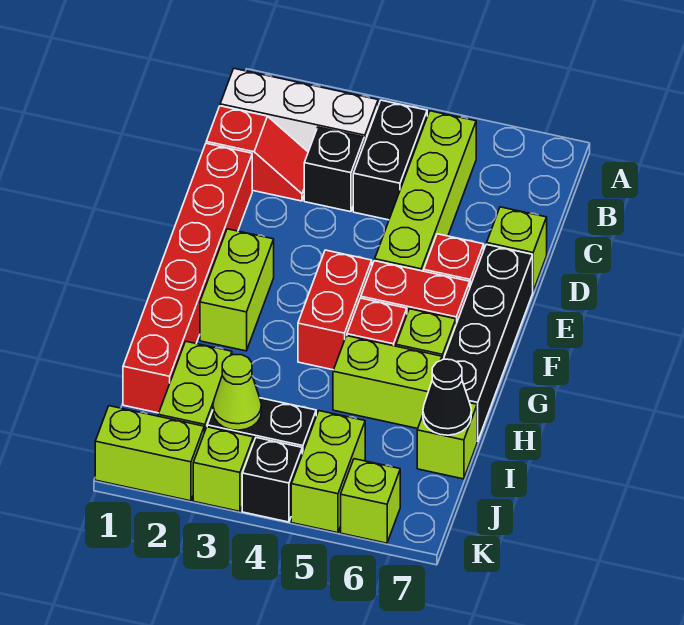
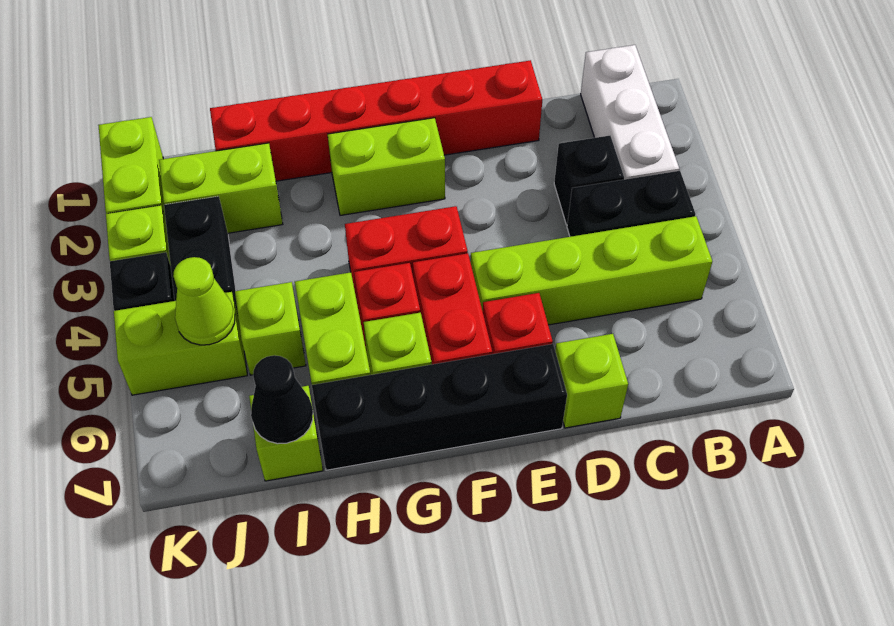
red 1x2 slope [206,106,308,201] -> none
lime 1x1 cone [213,355,261,430] -> lime 1x1 cone moved to [173,257,235,345]
lime 1x1 brick [341,459,400,543] -> lime 1x1 brick moved to [235,282,306,375]

